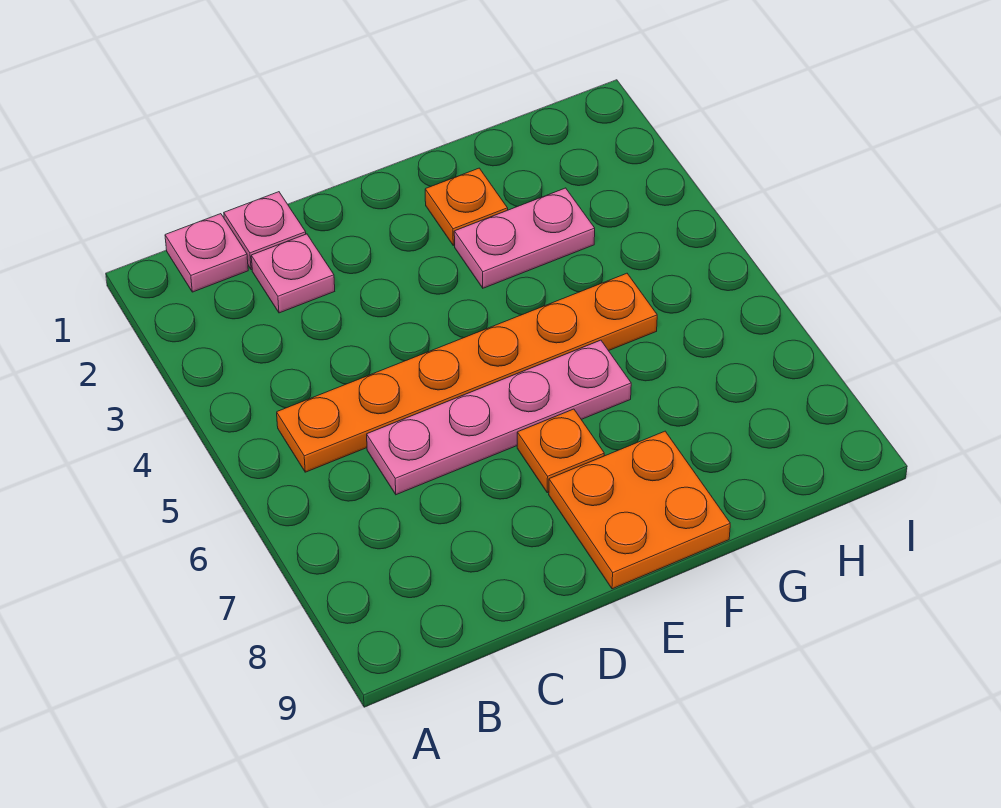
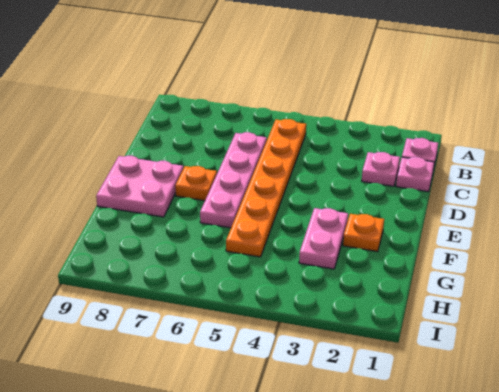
orange 2x2 plate [549,431,730,589] -> pink 2x2 plate [96,156,183,217]

